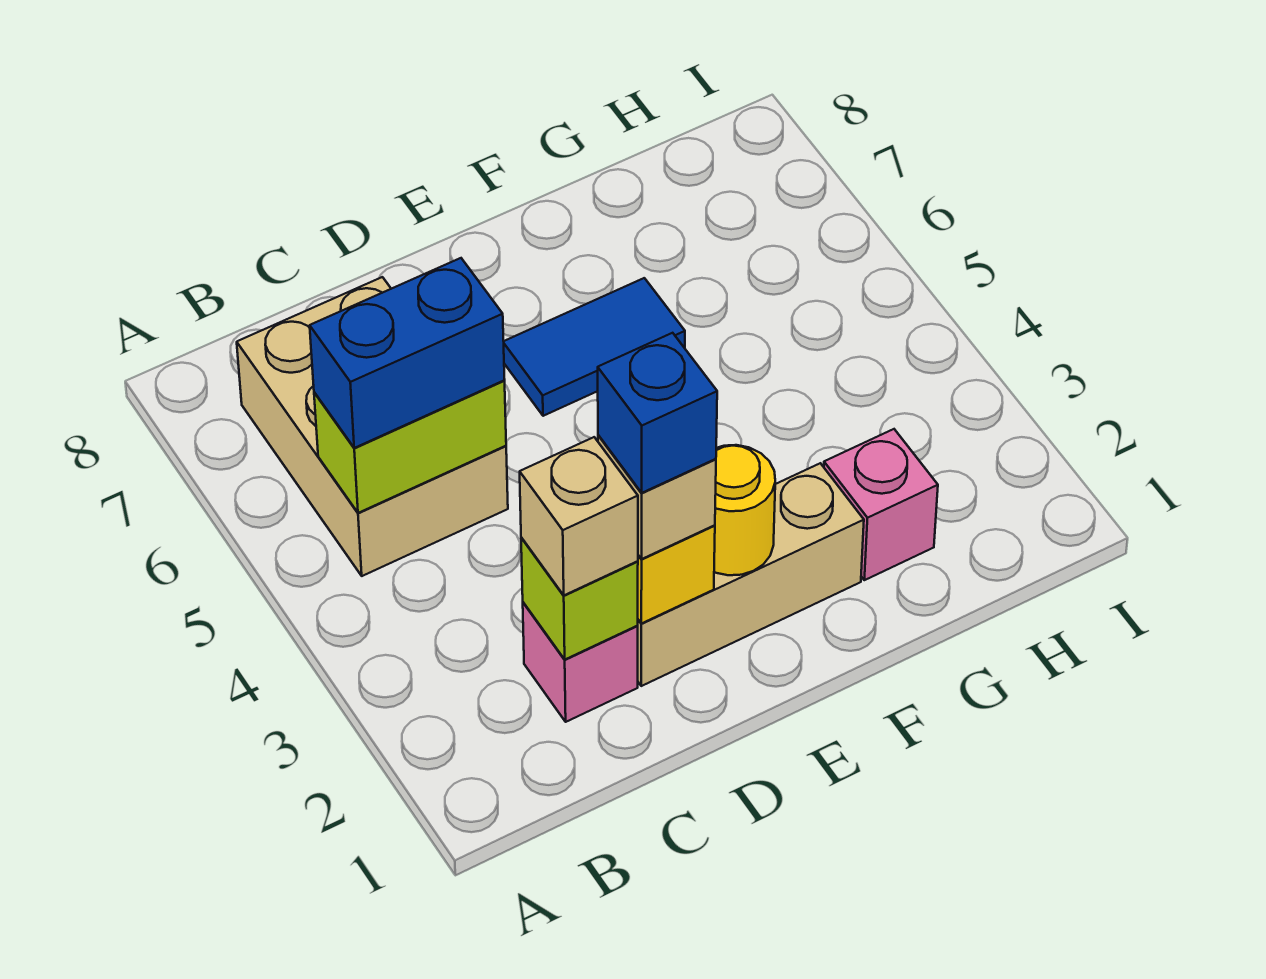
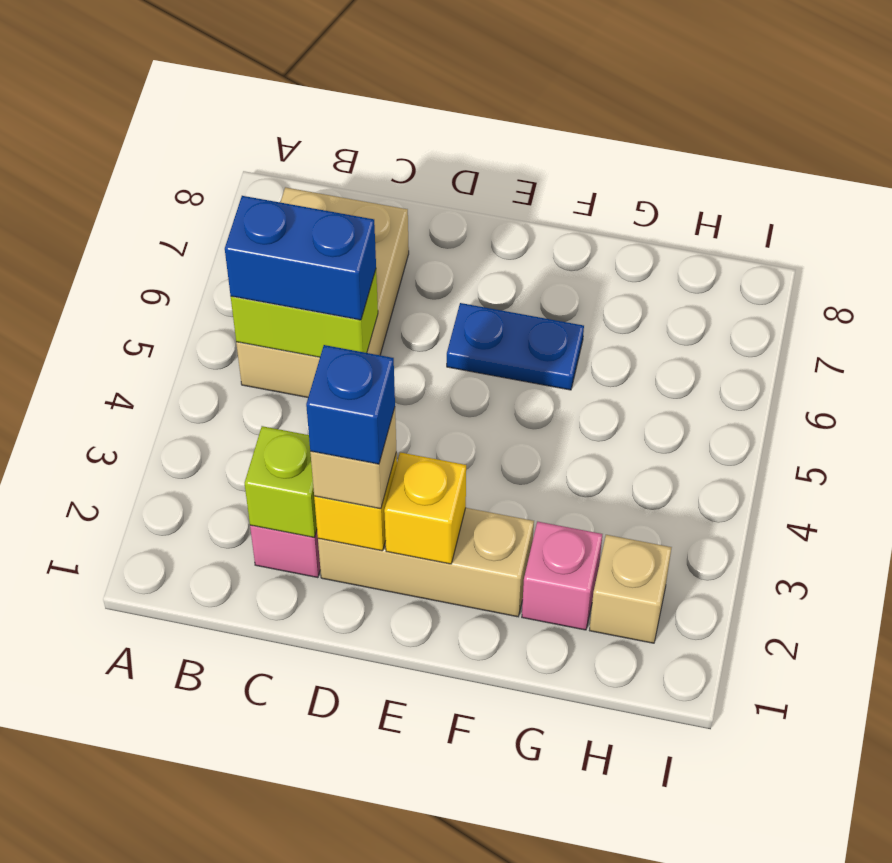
tan 1x1 brick [520,437,638,595] -> tan 1x1 brick moved to [590,535,672,643]
yellow 1x1 round brick [714,445,775,575] -> yellow 1x1 brick [384,452,466,564]
blue 1x2 tile [504,278,685,416] -> blue 1x2 plate [447,303,584,390]

